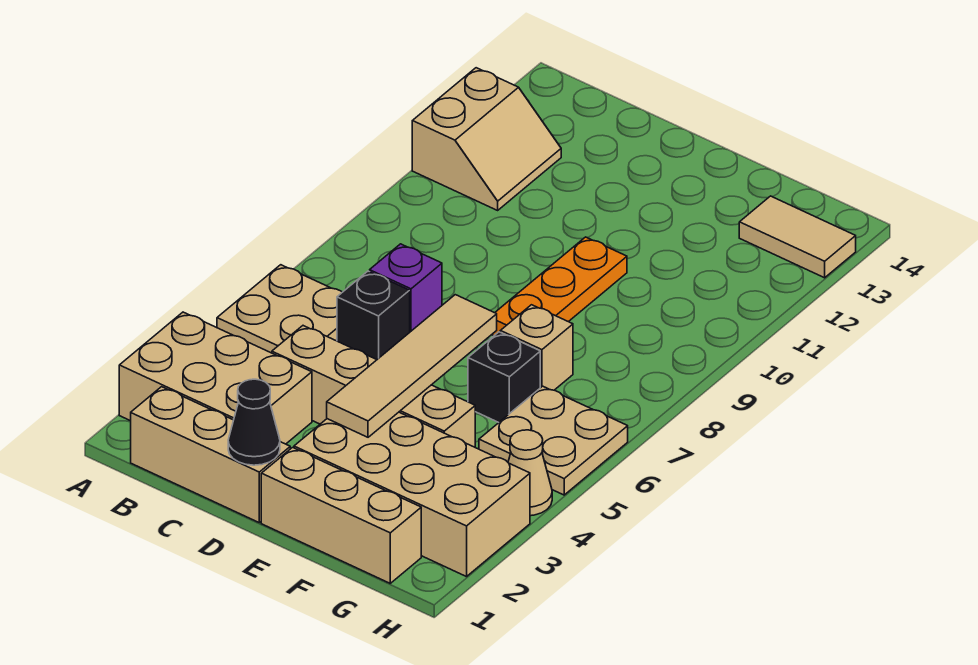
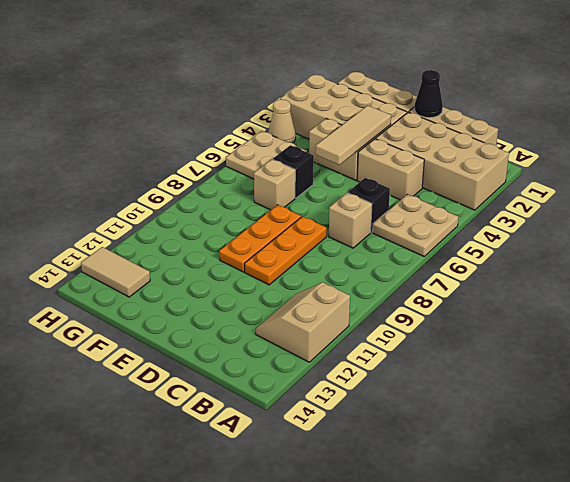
tan 2x3 brick [119,312,312,444] -> tan 2x4 brick [376,112,509,210]
purple 1x1 brick [370,244,442,332] -> tan 1x1 brick [329,193,372,248]
none -> orange 1x3 plate [245,216,327,285]
tan 1x4 tile [327,295,497,437] -> tan 1x3 tile [316,106,391,165]

